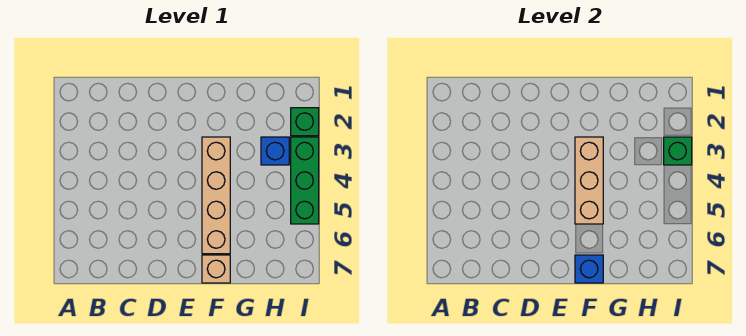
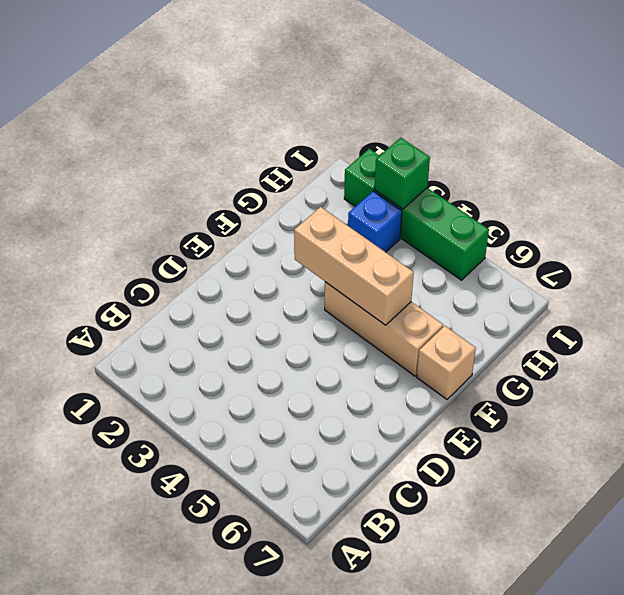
tan 1x4 brick [202,137,230,254] -> tan 1x3 brick [325,282,443,376]
blue 1x1 brick [575,255,603,283] -> none

